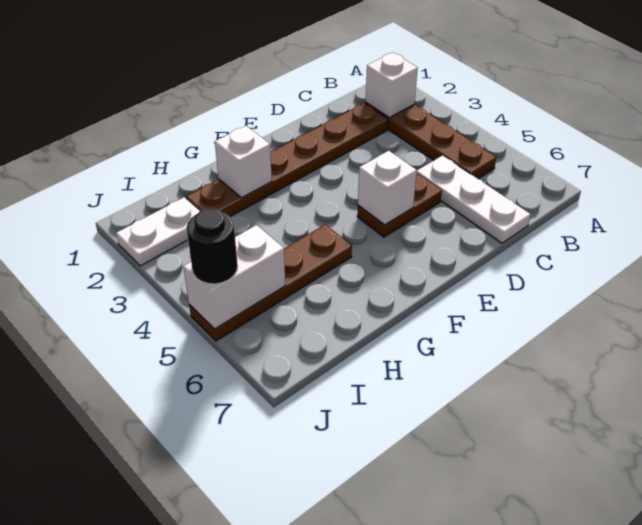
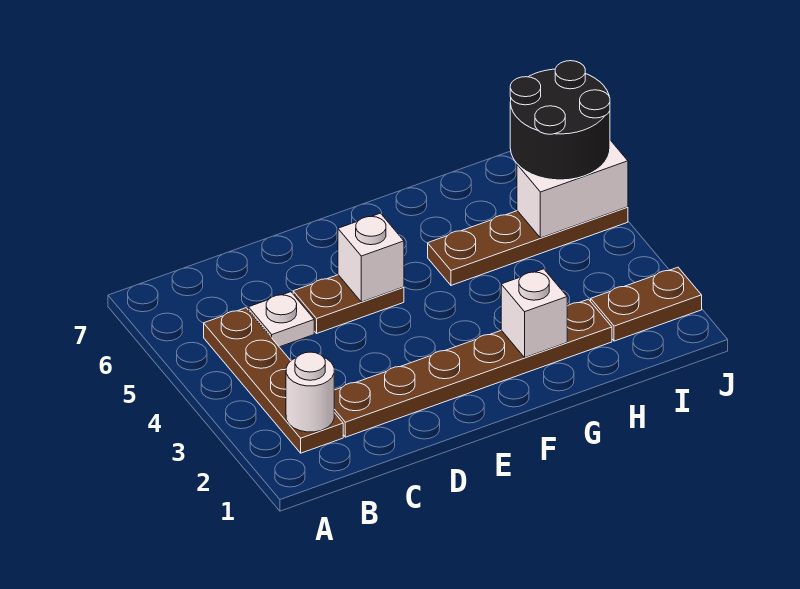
white 1x1 brick [366,53,418,118] -> white 1x1 round brick [286,352,334,432]
white 1x3 plate [417,156,531,243] -> white 1x1 plate [248,292,314,347]
white 1x2 plate [116,197,200,266] -> brown 1x2 plate [591,267,702,341]
black 1x1 round brick [187,209,238,284] -> black 2x2 round brick [510,61,610,180]

